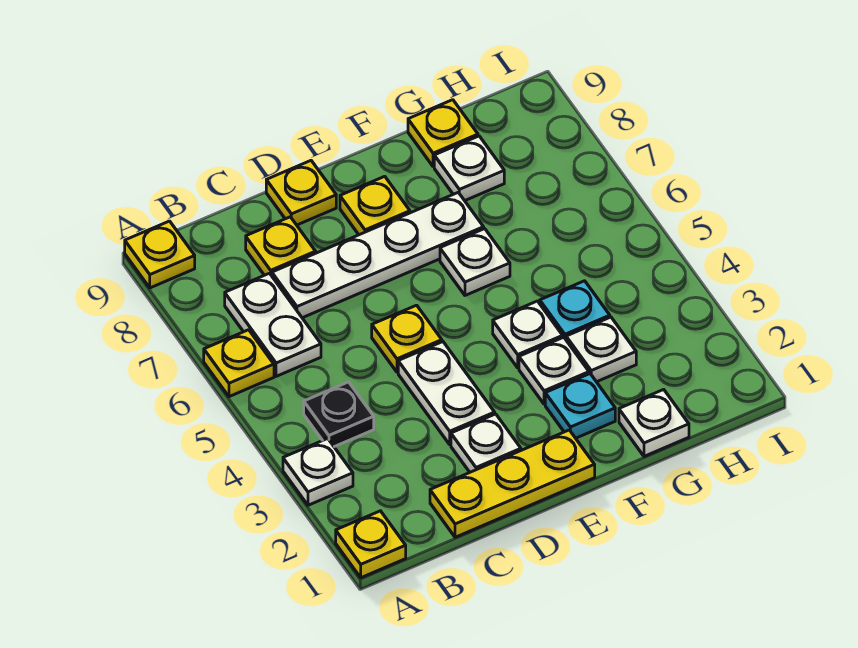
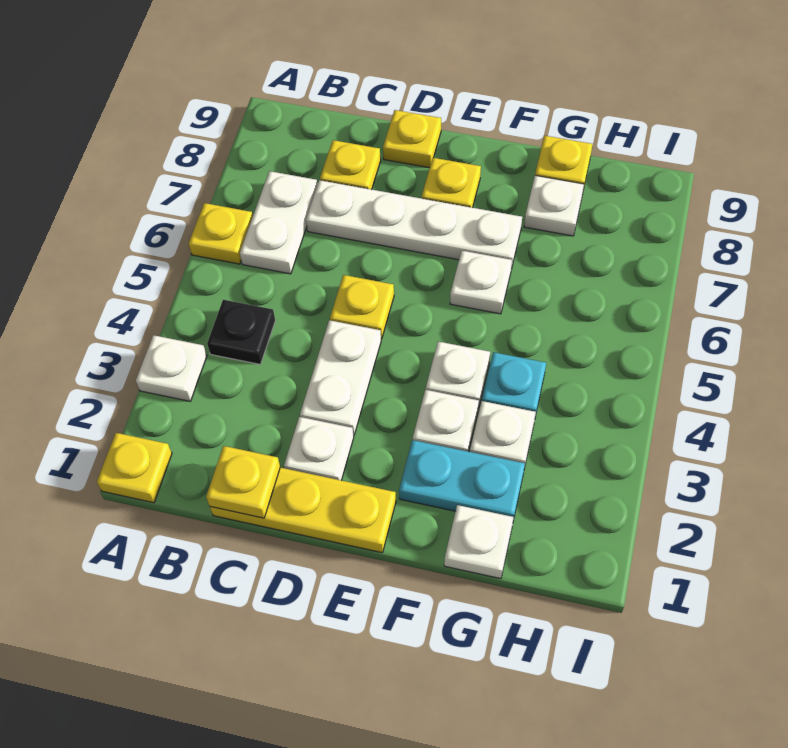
yellow 1x1 plate [125,221,195,288] -> yellow 1x1 plate moved to [206,446,280,518]
cyan 1x1 plate [545,374,615,438] -> cyan 1x2 plate [399,440,525,519]

